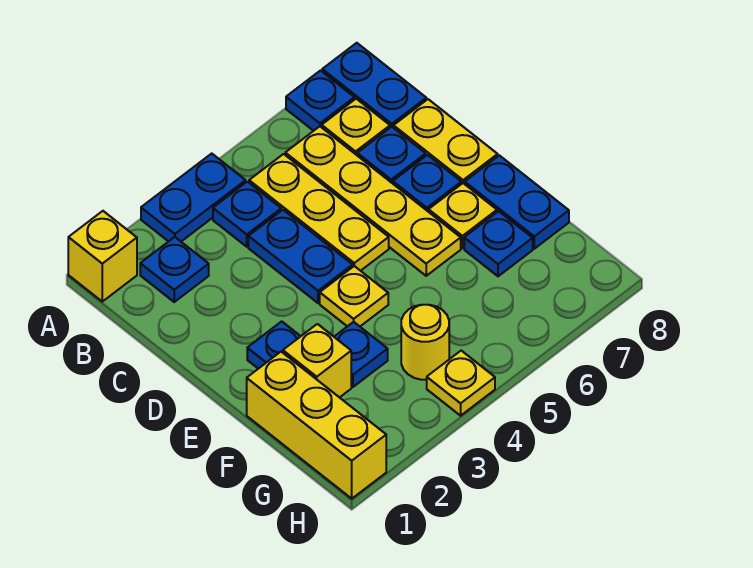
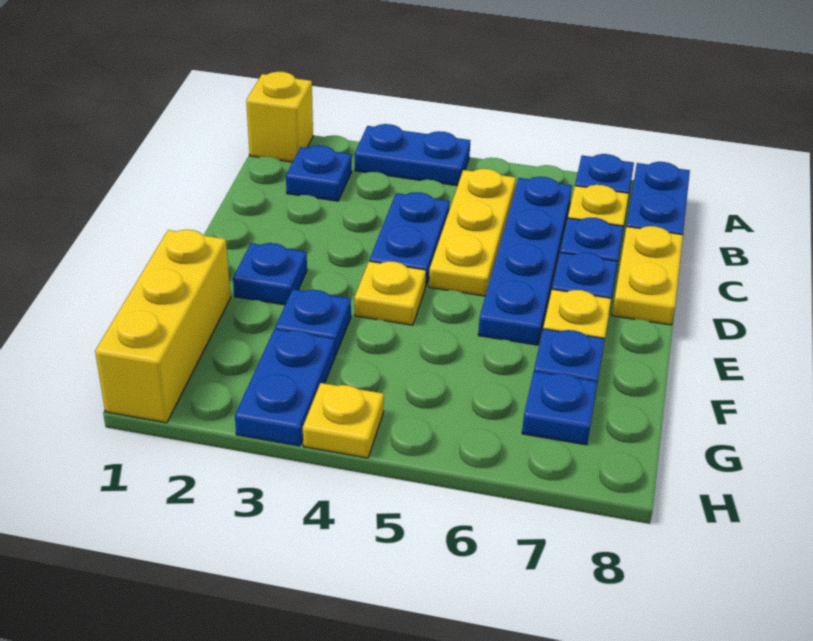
blue 1x1 plate [213,182,281,247] -> blue 1x1 plate moved to [522,371,598,445]
yellow 1x4 plate [285,126,461,276] -> blue 1x4 plate [478,177,572,345]
blue 1x2 plate [465,155,569,249] -> blue 1x2 plate moved to [235,329,335,446]
yellow 1x1 brick [283,324,351,398] -> none
yellow 1x1 round brick [401,305,449,380] -> none

